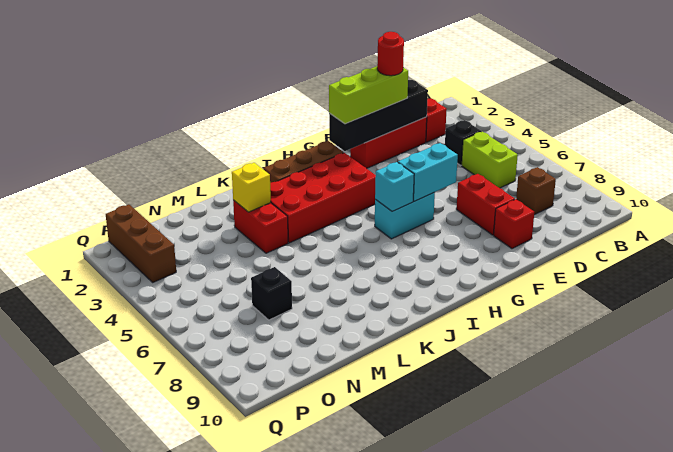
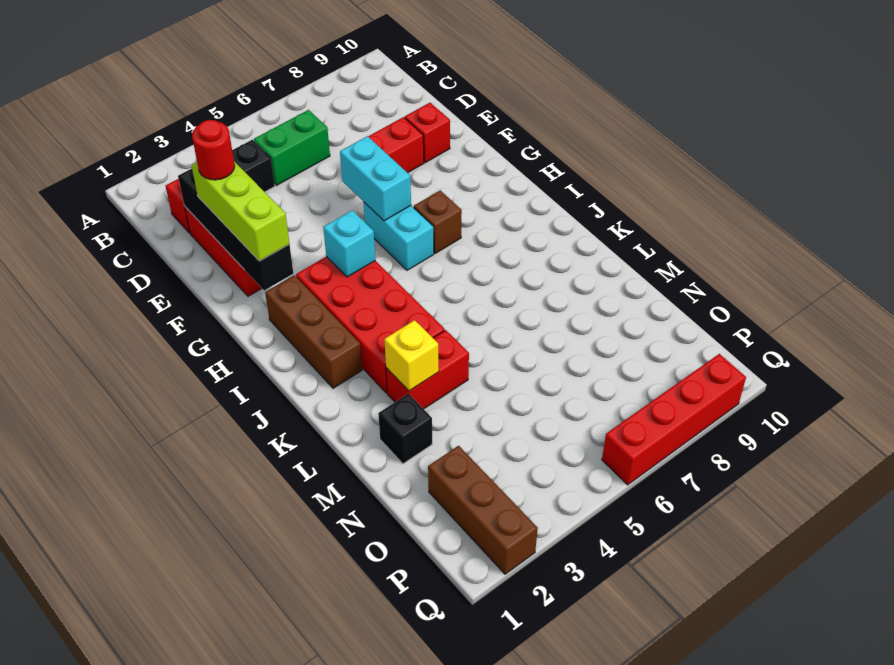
lime 1x2 brick [462,132,518,188] -> green 1x2 brick [254,110,330,186]
brown 1x1 brick [516,167,556,215] -> brown 1x1 brick moved to [414,190,462,254]
cyan 1x1 brick [375,162,414,212] -> cyan 1x1 brick moved to [323,210,375,277]
black 1x1 brick [251,267,292,320] -> black 1x1 brick moved to [378,394,432,464]
brown 1x3 brick [106,204,176,282] -> brown 1x3 brick turned to [428,446,538,574]
none -> red 1x4 brick [602,354,746,485]

